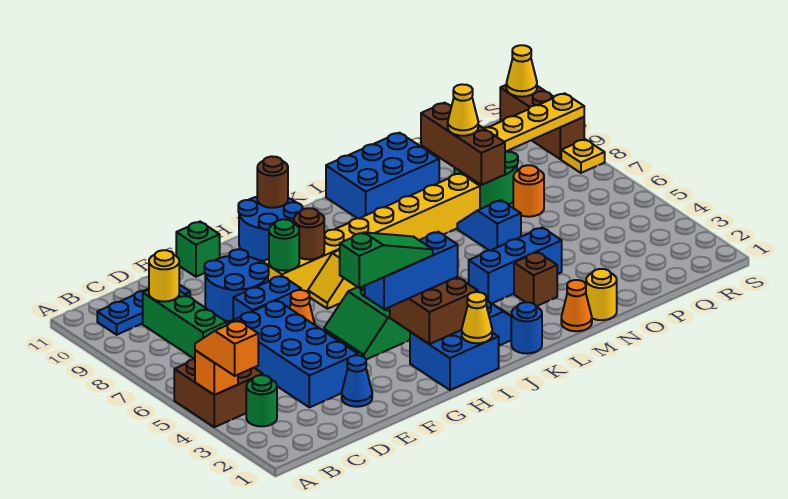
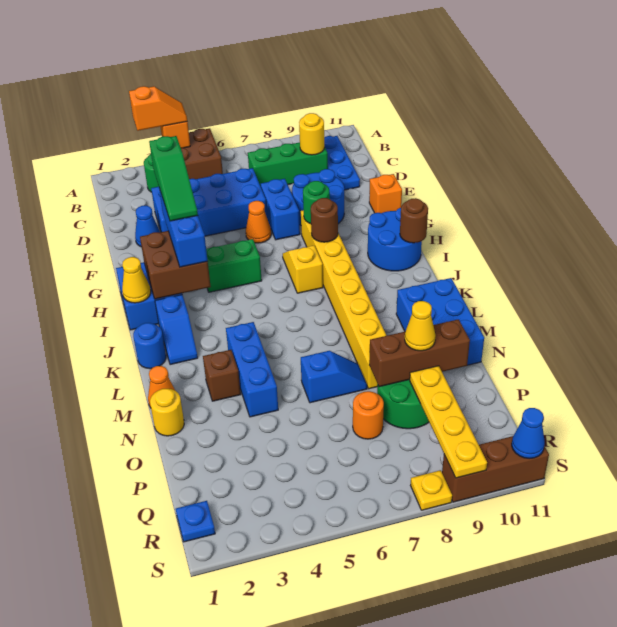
green 1x1 brick [176,222,220,277] -> orange 1x1 brick [369,174,402,213]
none -> blue 1x1 plate [176,501,215,542]
yellow 1x1 cone [506,45,537,97] -> blue 1x1 cone [512,408,545,459]

